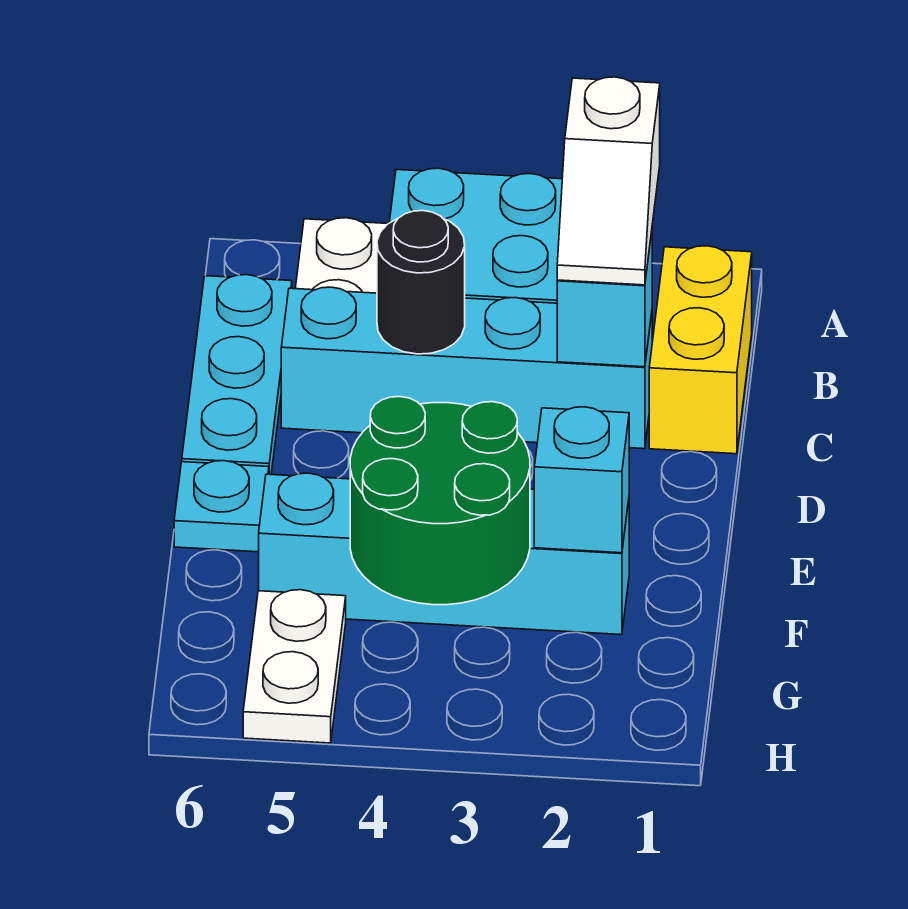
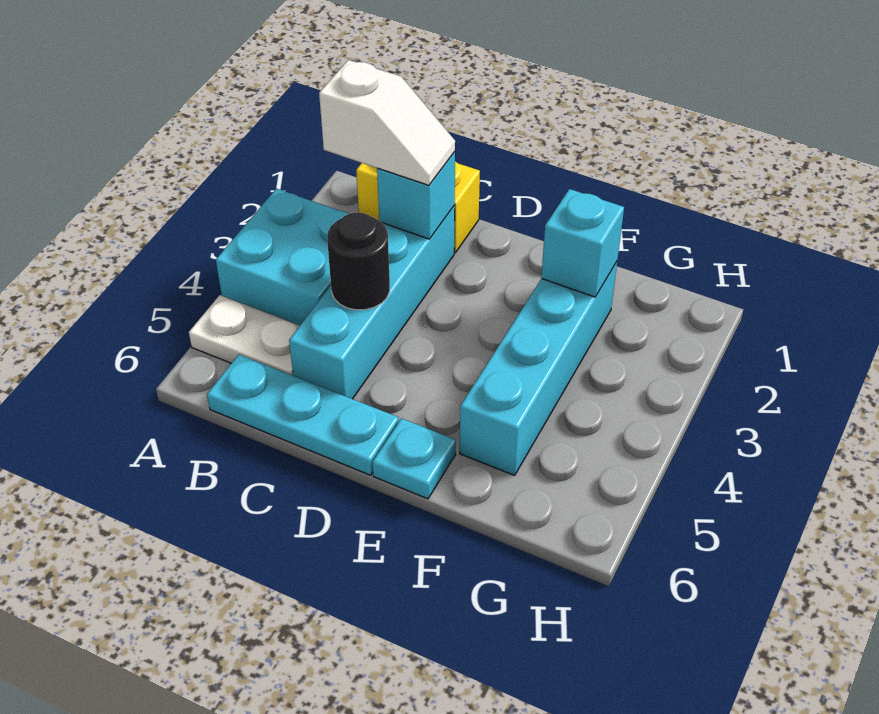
green 2x2 round brick [350,397,530,605] -> none
white 1x2 plate [243,590,346,743] -> none

